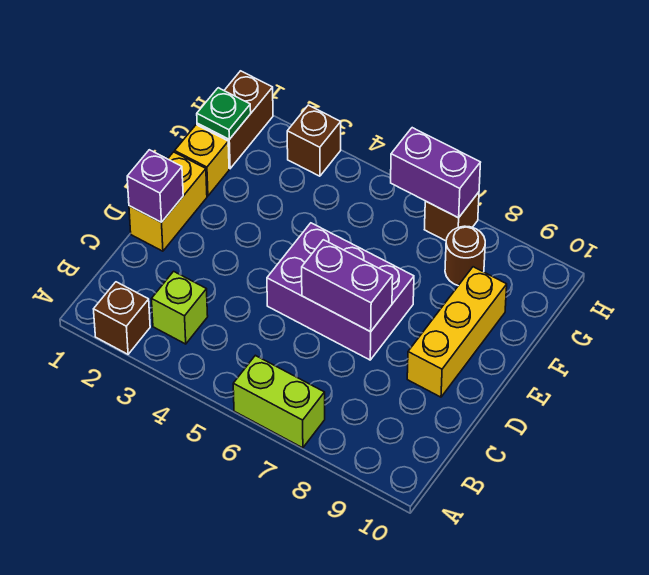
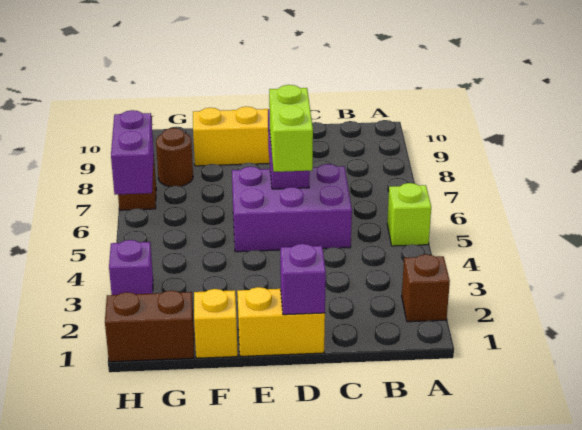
lime 1x2 brick [233,355,325,448] -> lime 1x2 brick moved to [269,85,313,172]
lime 1x1 brick [152,271,208,344] -> lime 1x1 brick moved to [387,183,431,246]
purple 2x3 brick [267,223,414,360] -> purple 2x3 brick turned to [232,164,352,252]
green 1x1 plate [197,88,251,139] -> none
brown 1x1 brick [287,105,341,176] -> purple 1x1 brick [109,240,153,295]

